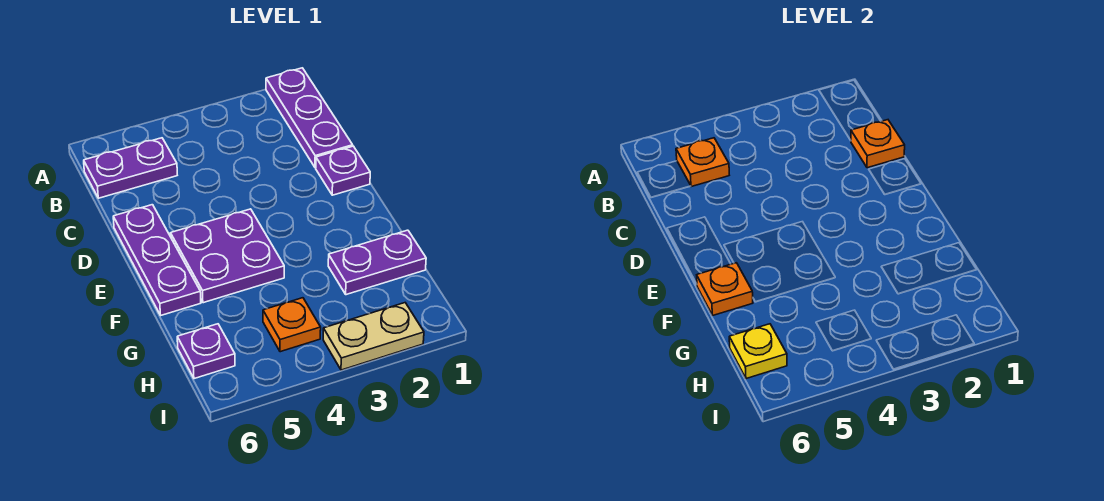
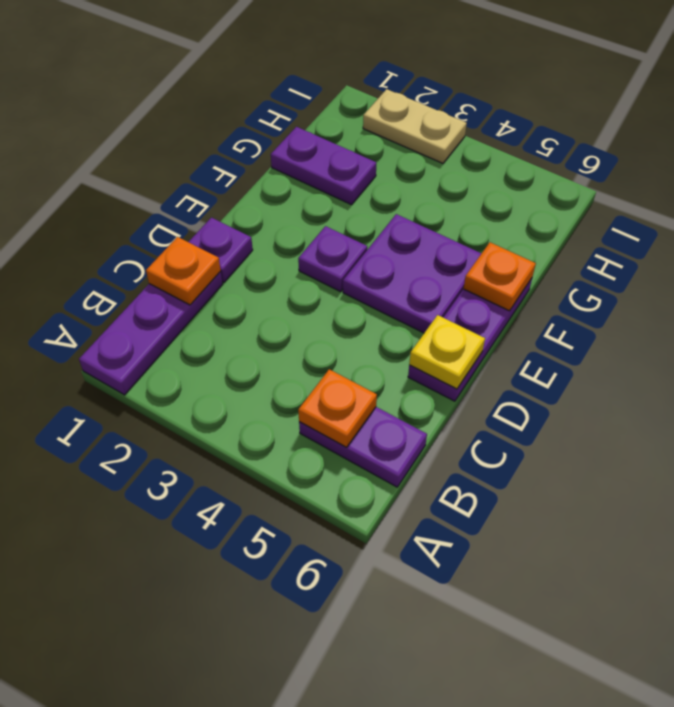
orange 1x1 plate [263,298,321,352] -> none
purple 1x1 plate [177,324,235,379] -> purple 1x1 plate moved to [298,226,367,292]
yellow 1x1 plate [729,324,787,379] -> yellow 1x1 plate moved to [409,315,485,389]

